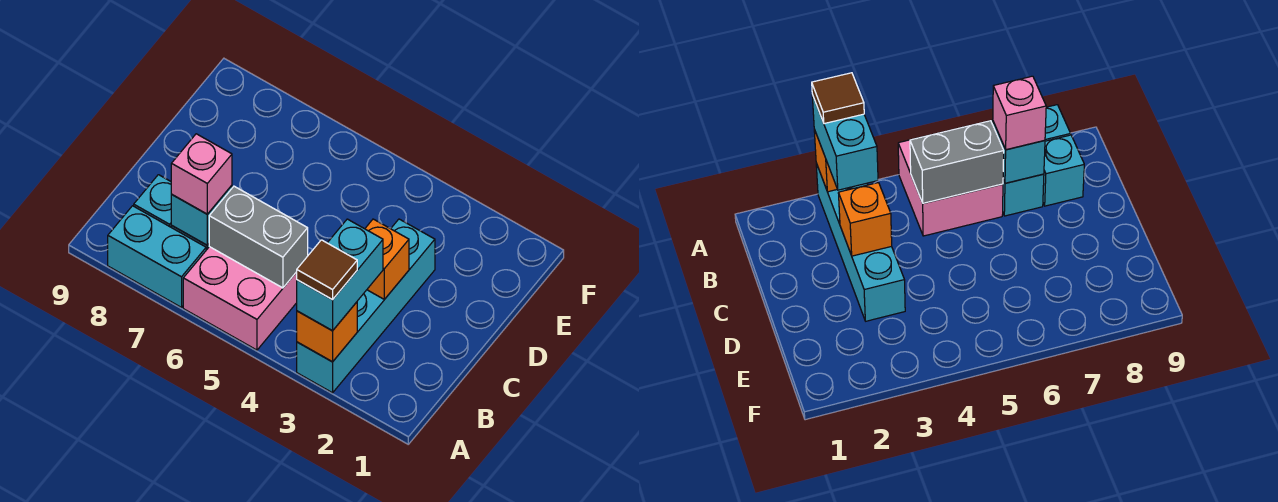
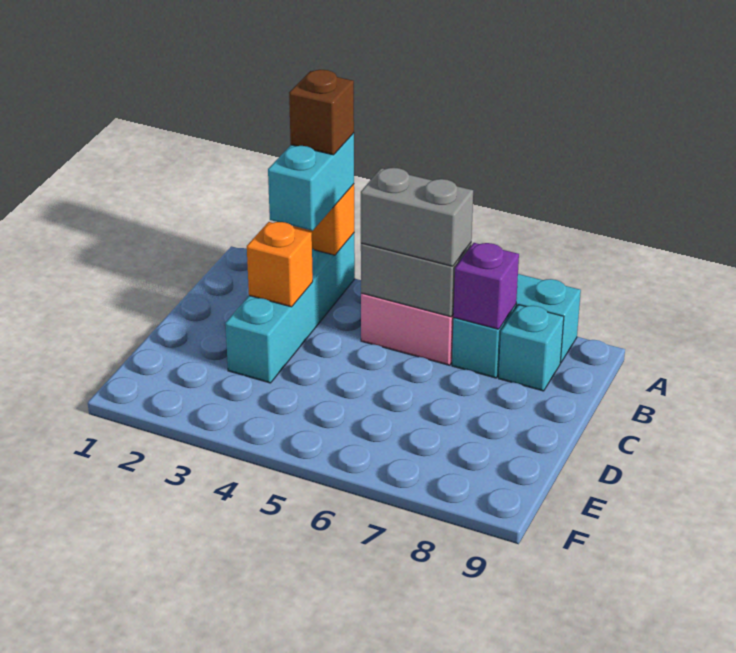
brown 1x1 tile [297,240,357,300] -> brown 1x1 brick [289,70,354,155]
none -> grey 1x2 brick [361,168,473,266]
cyan 1x1 brick [171,185,232,245] -> purple 1x1 brick [454,243,519,329]
pink 1x1 brick [171,134,232,214] -> none

